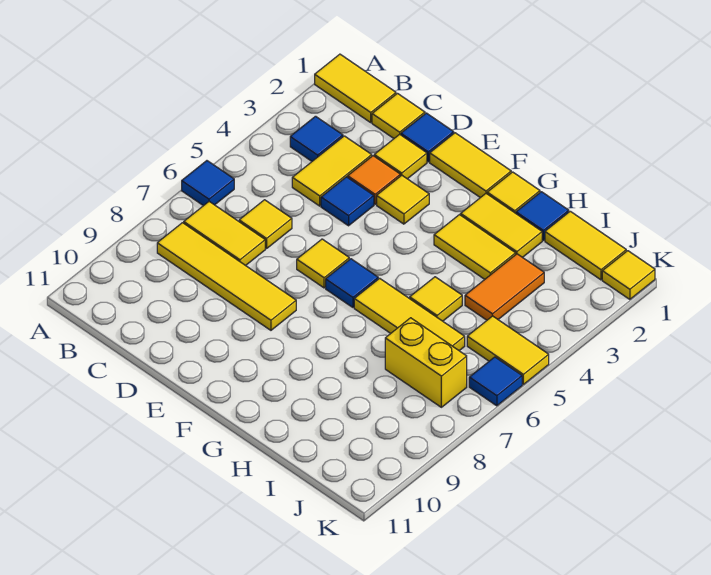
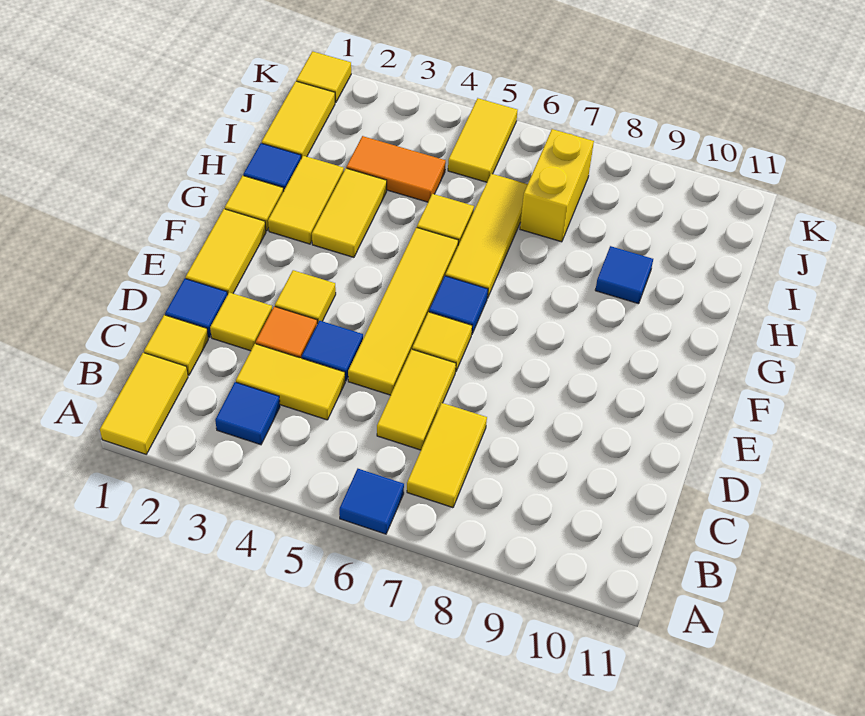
yellow 1x4 tile [157,223,296,330] -> yellow 1x4 tile moved to [348,227,458,395]
yellow 1x1 tile [239,200,292,249] -> yellow 1x2 tile [377,349,456,450]
blue 1x1 tile [469,357,522,406] -> blue 1x1 tile moved to [595,246,653,304]

